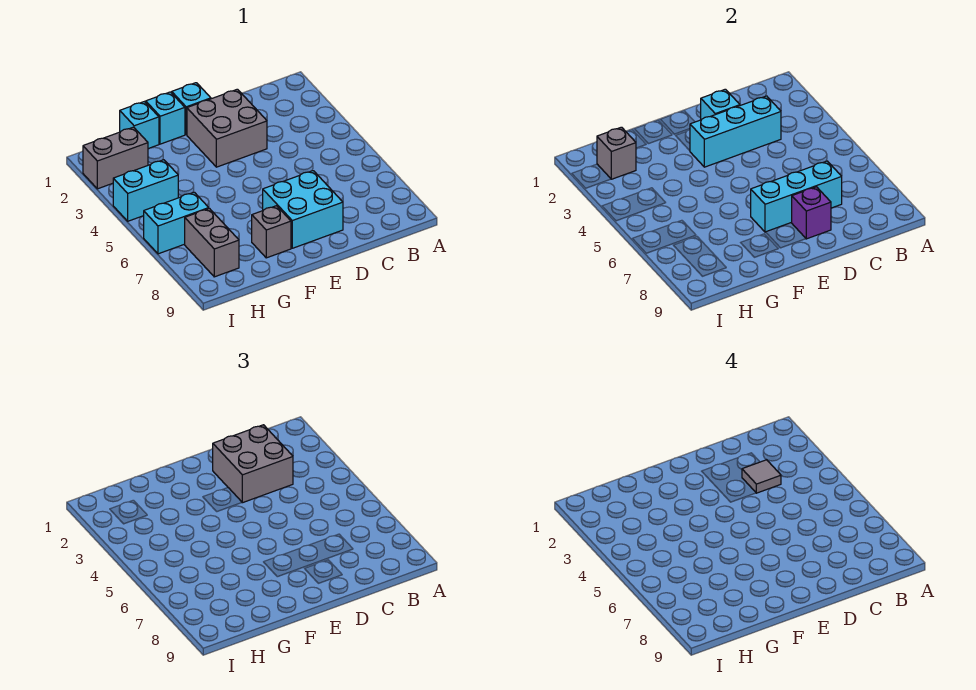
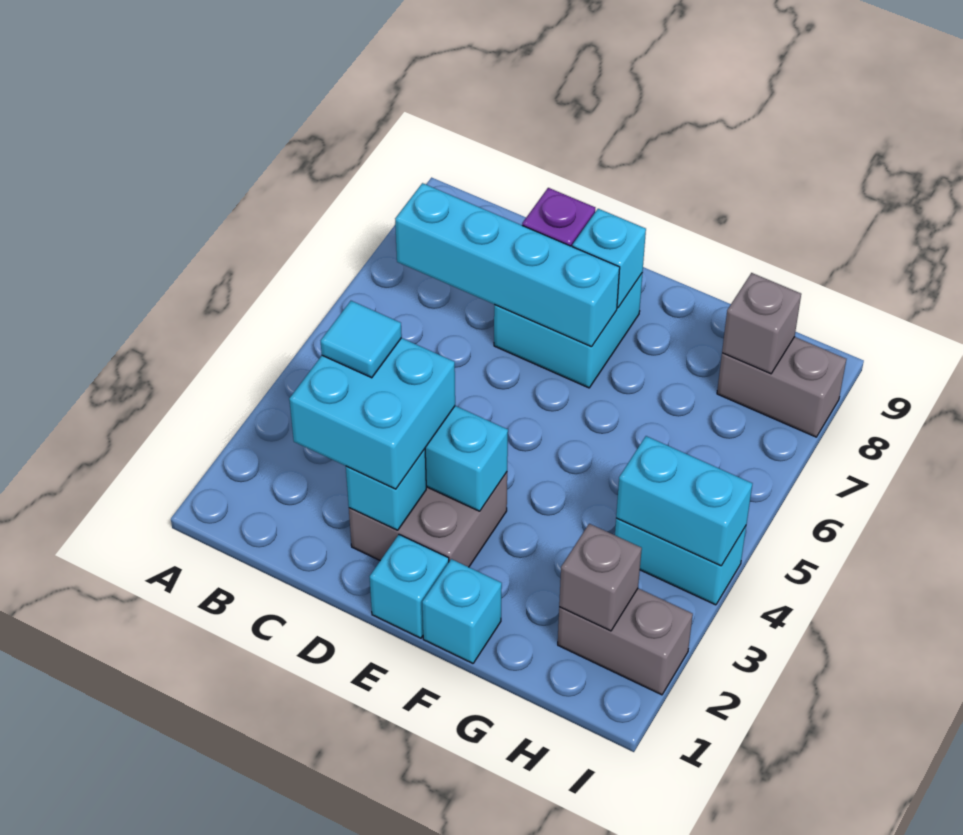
grey 2x2 brick [213,425,293,503] -> cyan 2x2 brick [289,338,455,489]
grey 1x1 tile [742,460,781,493] -> cyan 1x1 tile [321,301,402,378]
cyan 1x3 brick [751,161,842,232] -> cyan 1x4 brick [395,183,620,347]
grey 1x1 brick [252,206,291,258] -> grey 1x1 brick moved to [722,273,801,374]
cyan 1x1 brick [120,102,159,149] -> cyan 1x1 brick moved to [572,209,646,308]
cyan 1x2 brick [144,192,209,254] -> cyan 1x2 brick moved to [616,436,753,566]
grey 1x2 brick [185,208,239,277] -> grey 1x2 brick turned to [717,337,846,437]

